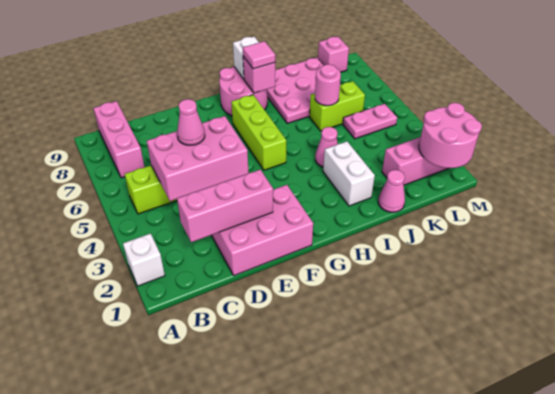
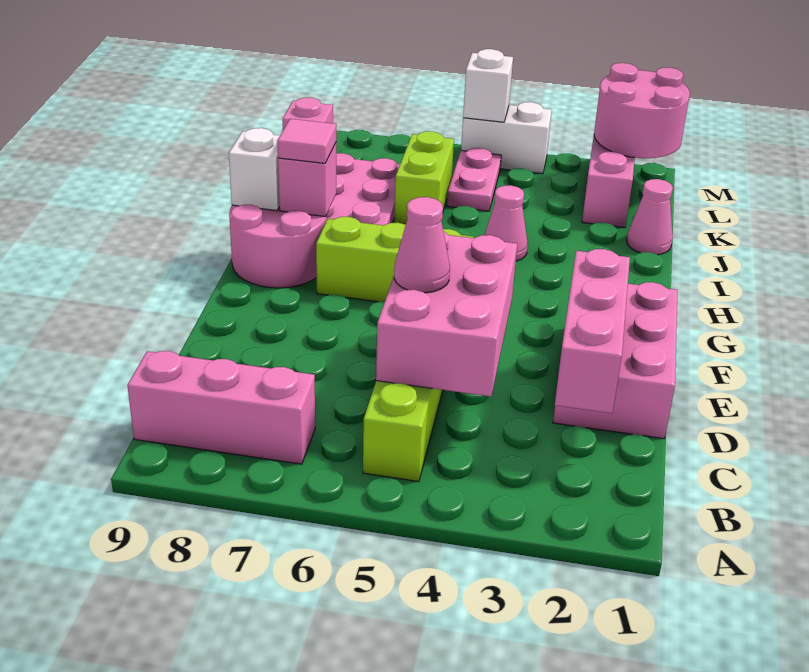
white 1x1 brick [123,234,165,286] -> white 1x1 brick moved to [463,49,513,122]
white 1x2 brick [323,141,375,206] -> white 1x2 brick moved to [461,102,552,174]
pink 1x1 round brick [315,64,341,106] -> none

